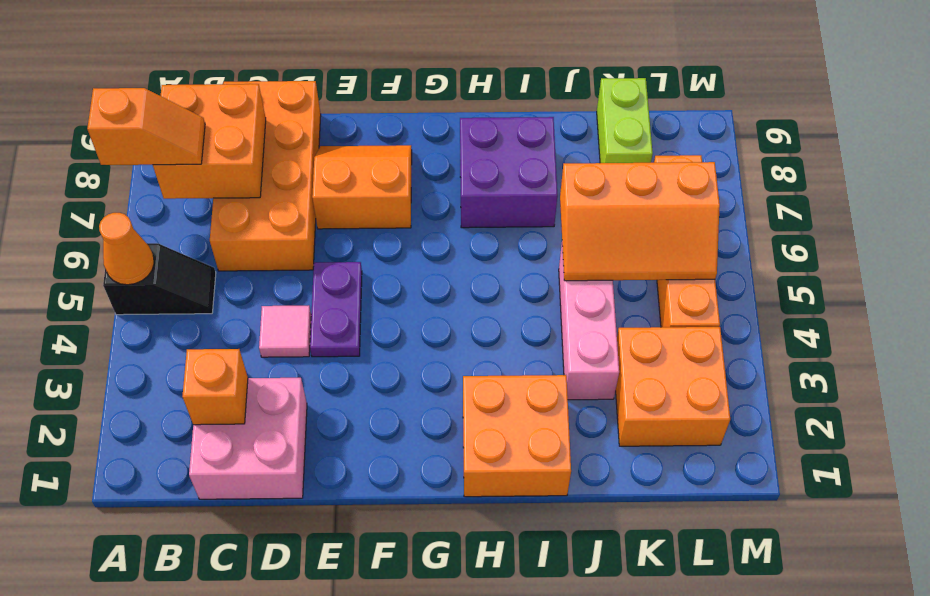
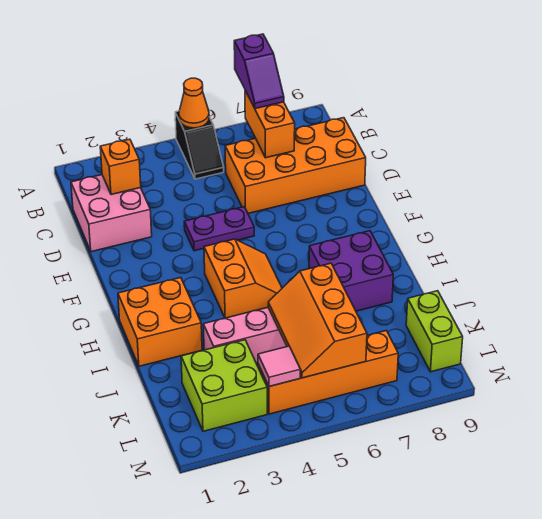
orange 1x2 slope [87,88,205,165] -> purple 1x2 slope [234,34,284,109]
orange 2x2 brick [153,84,266,199] -> orange 1x2 brick [245,91,295,158]
pink 1x1 tile [259,305,311,357] -> pink 1x1 tile moved to [258,346,301,387]
orange 2x2 slope [312,145,412,229] -> orange 2x2 slope moved to [204,239,282,318]
orange 2x2 brick [616,327,730,446] -> lime 2x2 brick [181,340,267,431]
lime 1x2 brick [597,78,653,163] -> lime 1x2 brick turned to [406,291,463,372]

